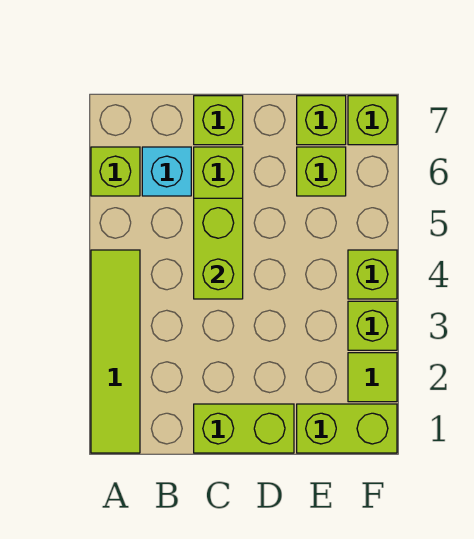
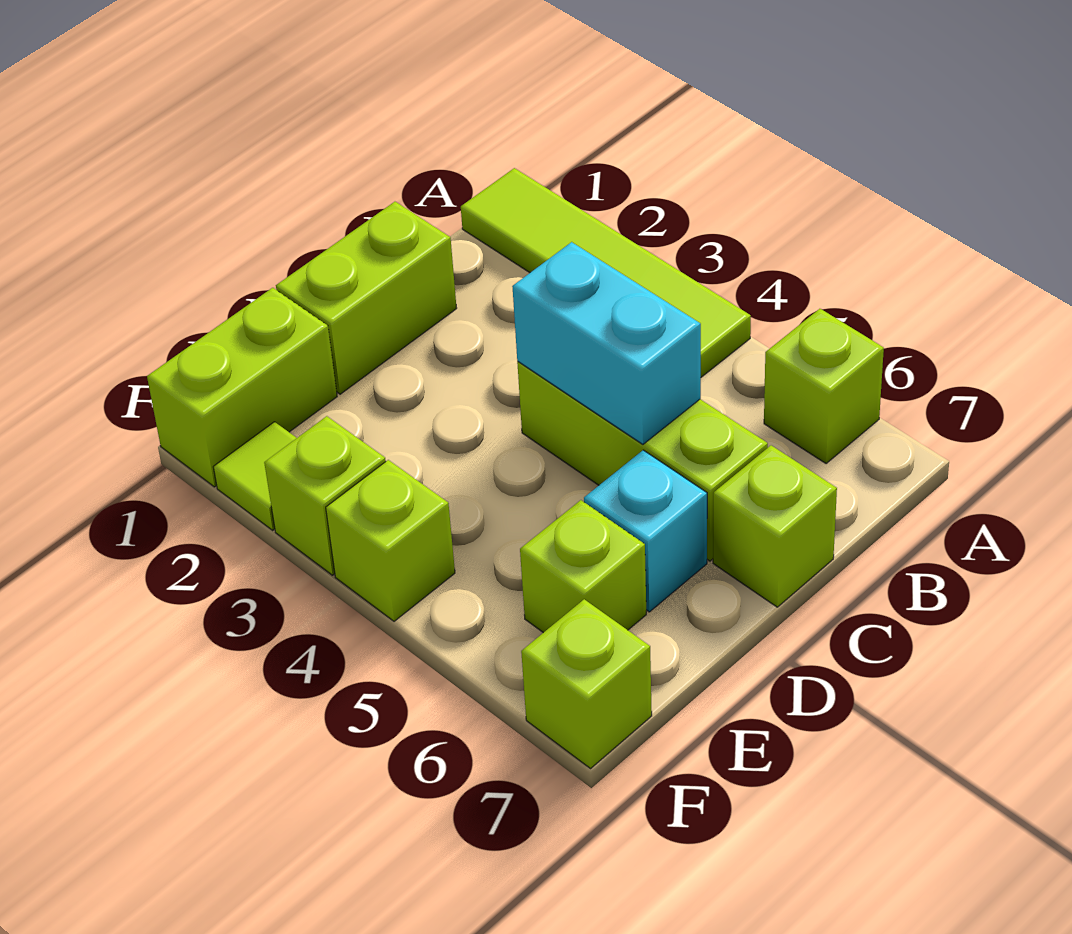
cyan 1x1 brick [142,147,191,196] -> cyan 1x1 brick moved to [584,450,707,612]
lime 1x2 brick [194,198,243,299] -> cyan 1x2 brick [512,242,701,444]
lime 1x1 brick [297,96,346,145] -> none

